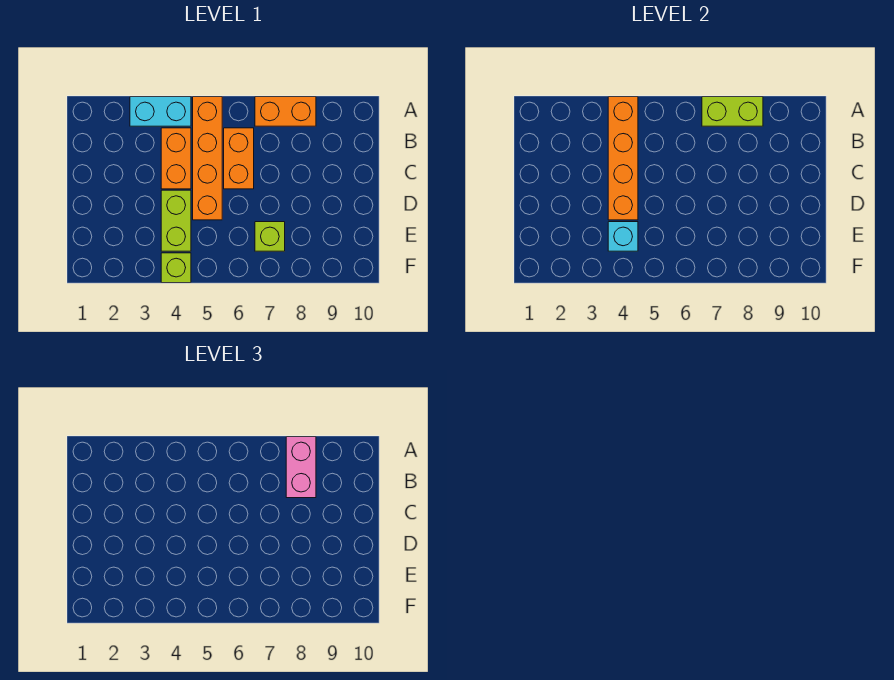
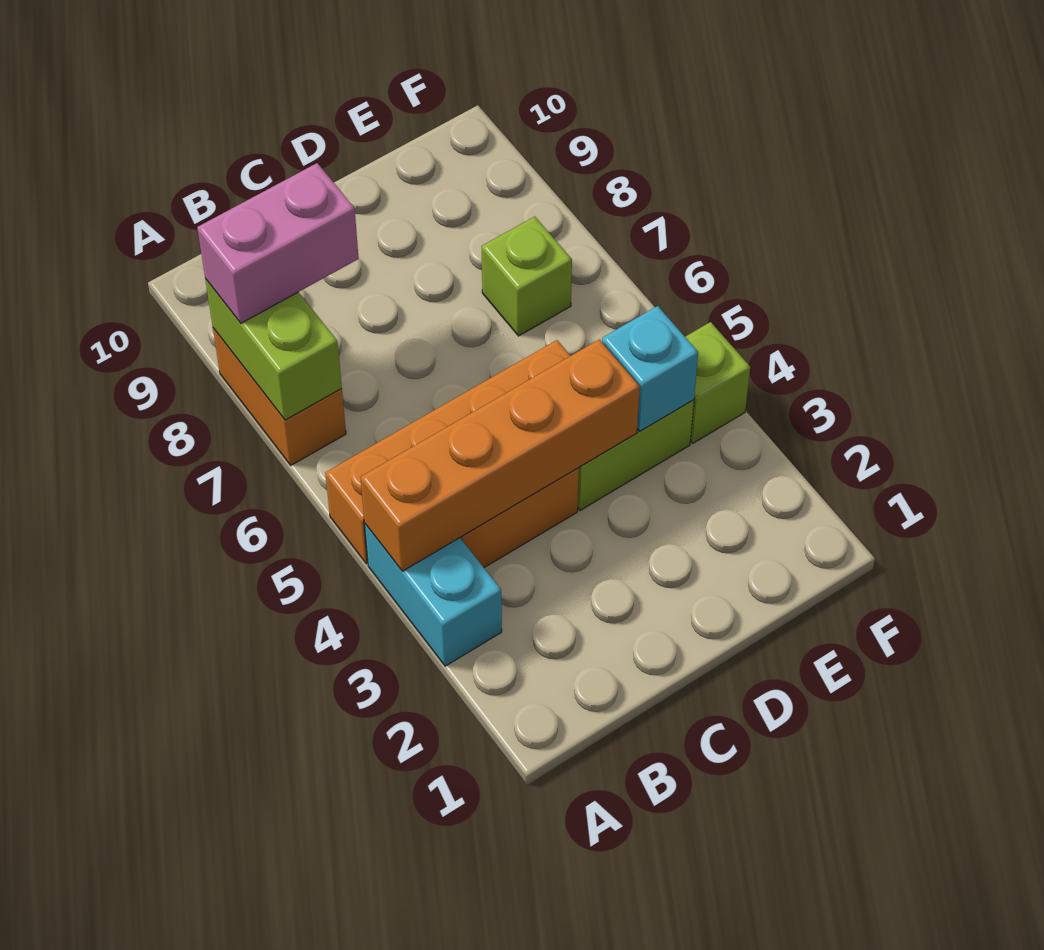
orange 1x2 brick [224,128,254,189] -> none

